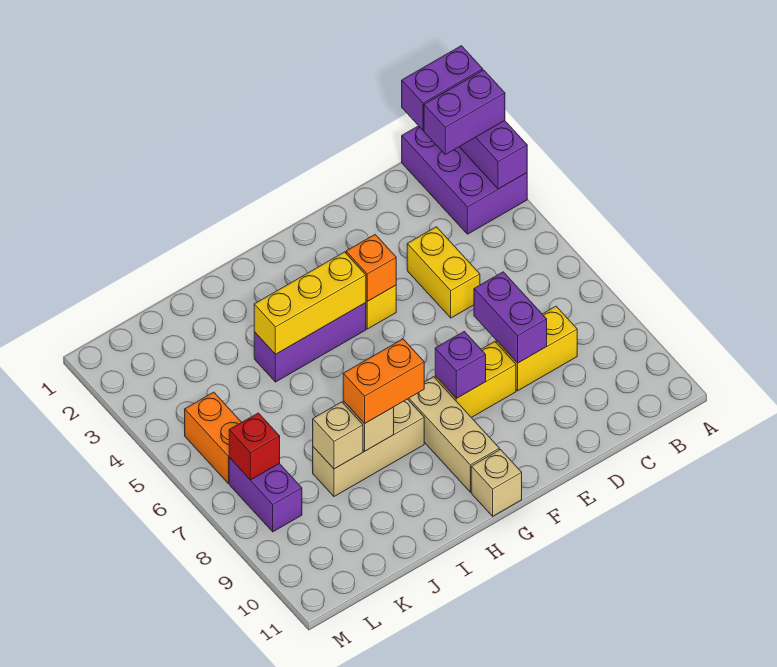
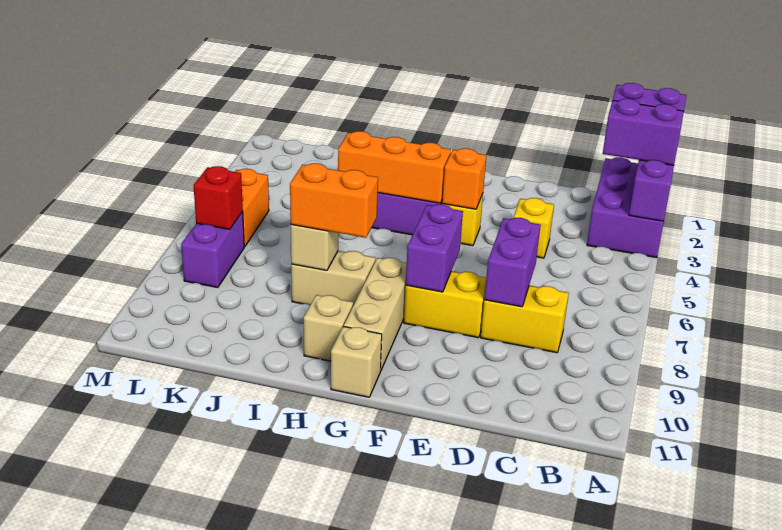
yellow 1x2 brick [407,227,480,318] -> yellow 1x1 brick [514,198,554,258]
purple 1x1 brick [435,331,486,398] -> purple 1x2 brick [406,204,463,292]
yellow 1x3 brick [254,252,366,354] -> orange 1x3 brick [338,131,451,203]
tan 1x3 brick [313,399,424,497] -> tan 1x2 brick [291,251,375,306]
tan 1x1 brick [313,402,363,469] -> tan 1x1 brick moved to [304,295,353,361]

